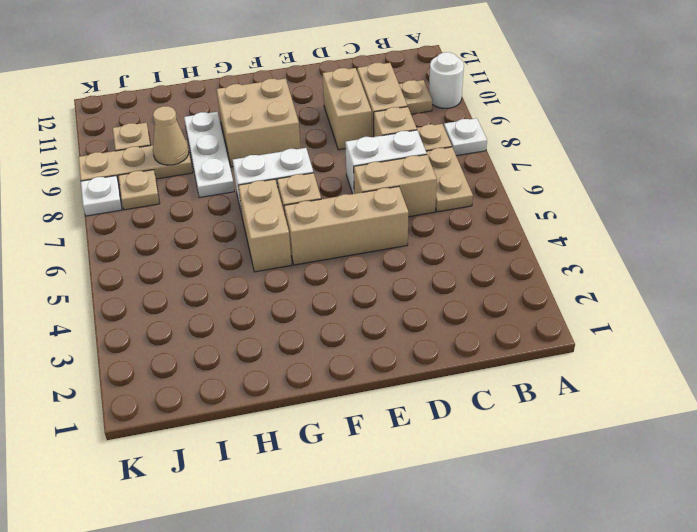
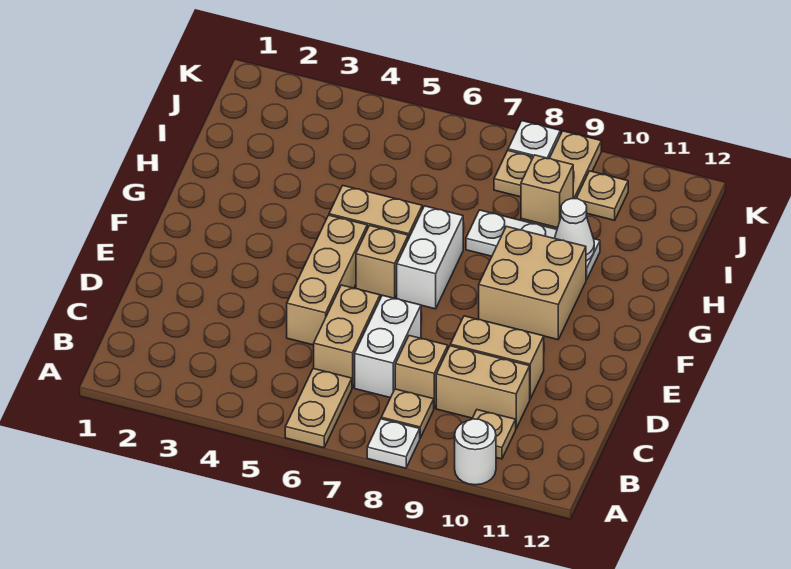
tan 1x2 plate [426,147,473,212] -> tan 1x2 plate turned to [285,368,352,448]
none -> white 1x1 cone [554,199,594,261]
tan 1x1 cone [153,106,189,165] -> tan 1x1 brick [521,155,573,228]

